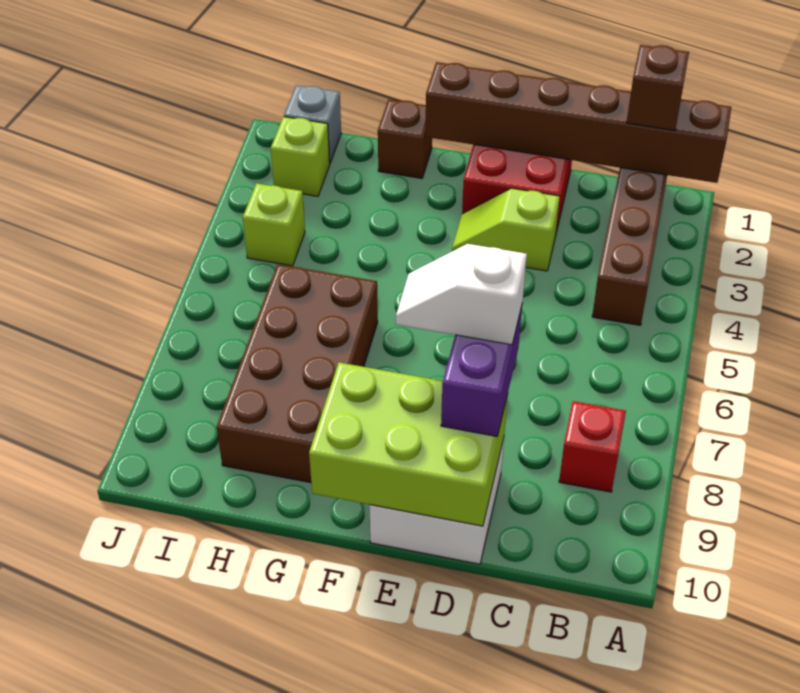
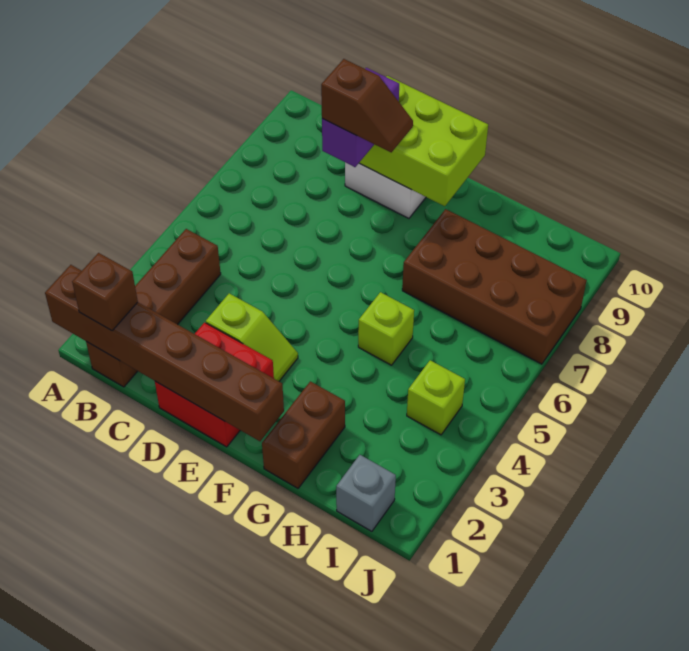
red 1x1 brick [559,401,626,492] -> none
white 1x2 slope [396,244,527,345] -> brown 1x2 slope [321,59,413,152]
brown 1x1 brick [378,100,432,178] -> brown 1x2 brick [262,381,345,488]
brown 2x4 brick [217,264,378,483] -> brown 2x4 brick turned to [402,209,587,364]
lime 1x1 brick [271,117,330,196] -> lime 1x1 brick moved to [358,292,414,365]

